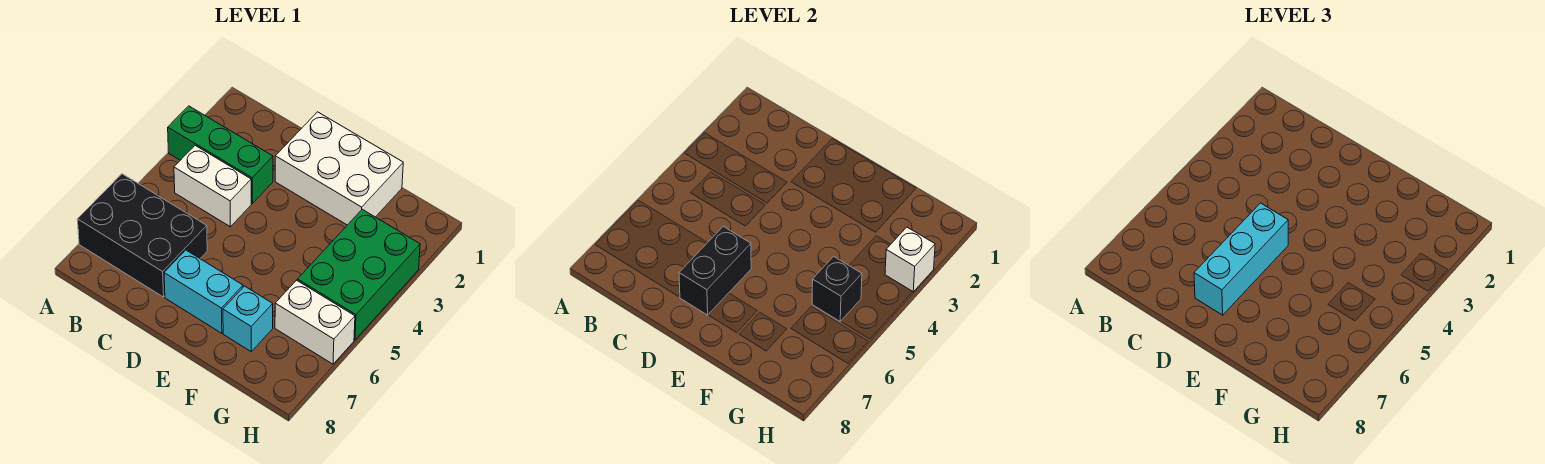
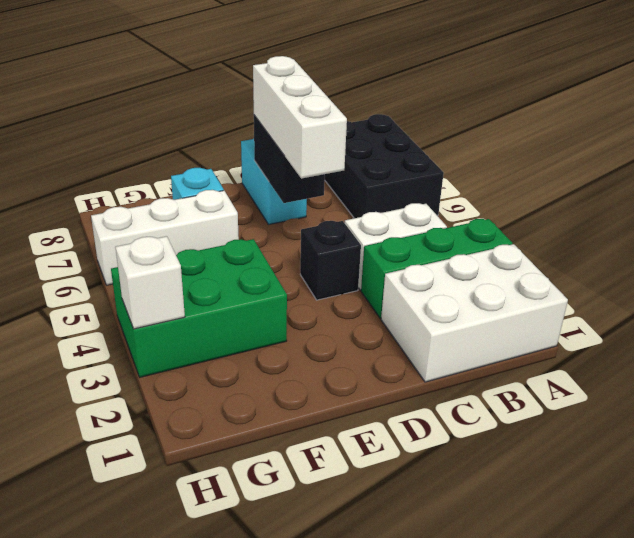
black 2x3 brick [77,174,207,297] -> black 2x3 brick turned to [325,114,444,218]
white 2x3 brick [275,112,403,225] -> white 2x3 brick moved to [381,244,568,382]
cyan 1x3 brick [1194,203,1288,315] -> white 1x3 brick [253,56,347,178]
cyan 1x2 brick [164,250,243,333] -> cyan 1x2 brick turned to [241,139,307,225]
green 2x3 brick [298,209,420,340] -> green 2x3 brick turned to [111,239,287,377]
black 1x1 brick [812,256,862,321] -> black 1x1 brick moved to [300,221,361,300]
white 1x2 brick [275,280,355,364] -> white 1x3 brick [91,190,239,285]

